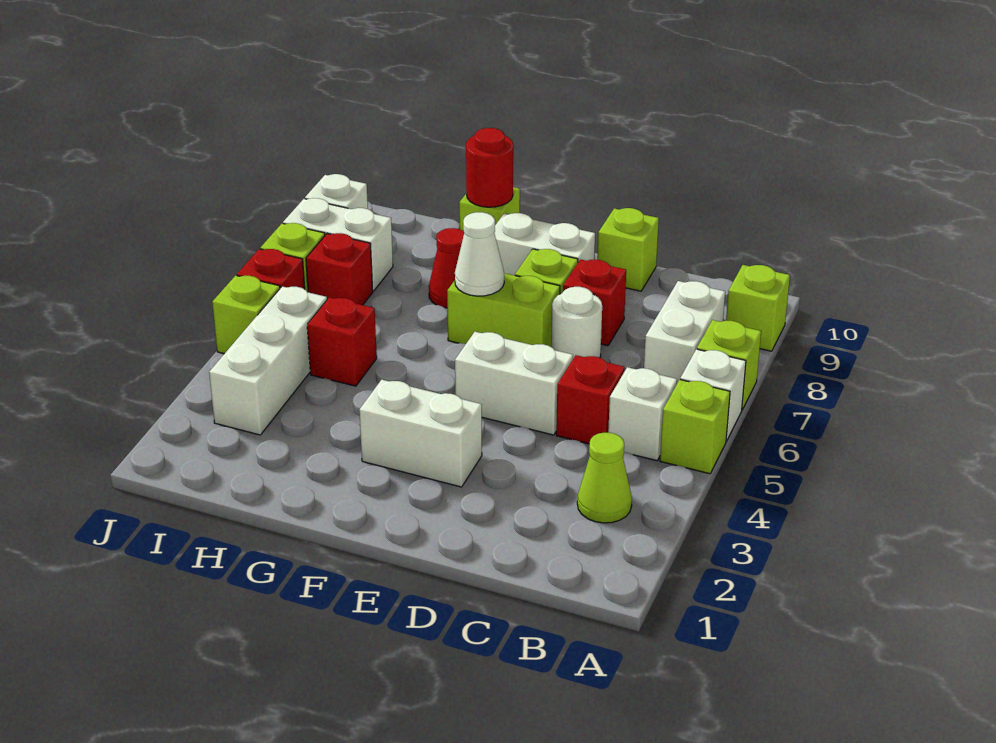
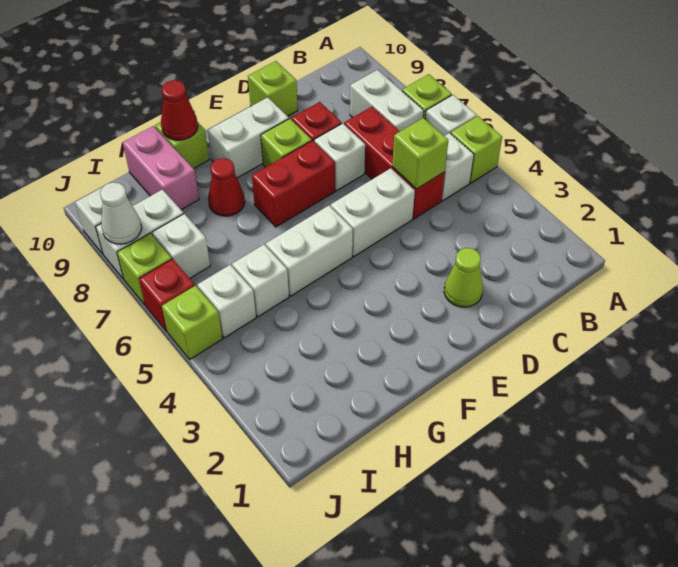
lime 1x1 brick [726,265,790,351] -> lime 1x1 brick moved to [392,118,448,189]
lime 1x1 cone [577,433,632,523] -> lime 1x1 cone moved to [444,248,483,307]
red 1x1 brick [556,355,625,444] -> red 1x3 brick [344,107,445,219]
white 1x1 round brick [551,287,602,358] -> white 1x1 brick [314,123,365,191]
white 1x2 brick [359,380,482,487] -> white 1x2 brick moved to [266,206,353,296]
lime 1x2 brick [447,273,560,347] -> red 1x2 brick [252,141,335,227]
white 1x1 cone [455,212,504,296] -> white 1x1 cone moved to [100,182,142,244]
red 1x1 round brick [466,128,513,207] -> red 1x1 cone [161,80,198,140]
red 1x1 brick [307,297,377,386] -> white 1x1 brick [232,245,289,317]
none -> pink 1x2 brick [123,126,199,210]
white 1x3 brick [209,286,327,435] -> white 1x1 brick [197,265,256,338]
red 1x1 brick [306,233,373,305] -> white 1x1 brick [152,214,210,278]

